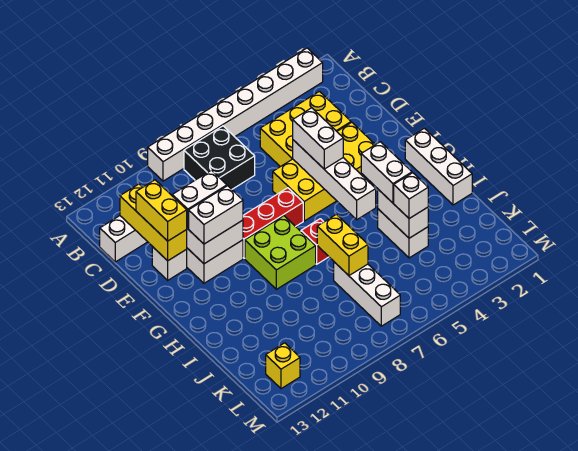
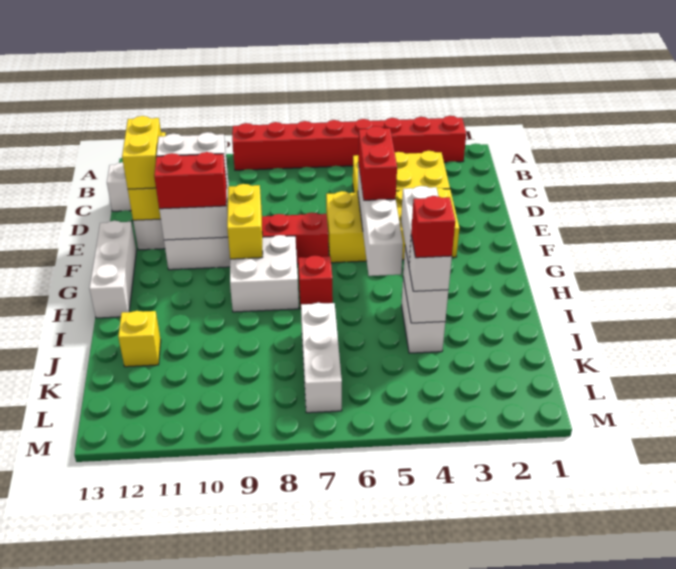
white 1x8 brick [148,48,323,181] -> red 1x8 brick [232,116,466,170]
black 2x2 brick [184,126,255,189] -> none
white 1x2 brick [293,108,343,169] -> red 1x2 brick [358,126,397,200]
white 1x2 brick [189,186,243,244] -> red 1x2 brick [154,152,227,209]
white 1x3 brick [405,128,472,205] -> white 1x3 brick moved to [89,221,136,318]
lime 2x2 brick [245,216,316,289] -> white 2x2 brick [230,235,299,312]
yellow 1x2 brick [317,214,368,275] -> yellow 1x2 brick moved to [227,184,263,259]
none -> red 1x1 brick [411,196,455,258]
yellow 1x1 brick [266,343,300,389] -> yellow 1x1 brick moved to [118,311,161,367]

